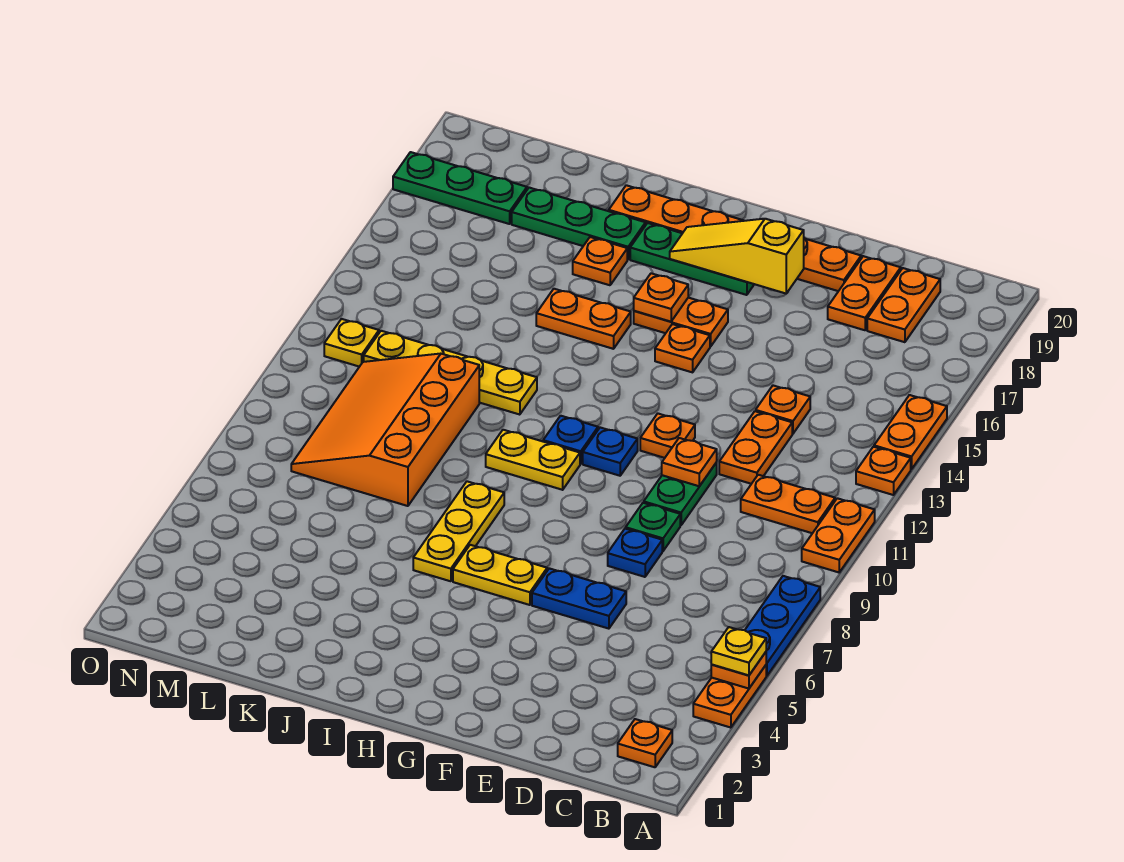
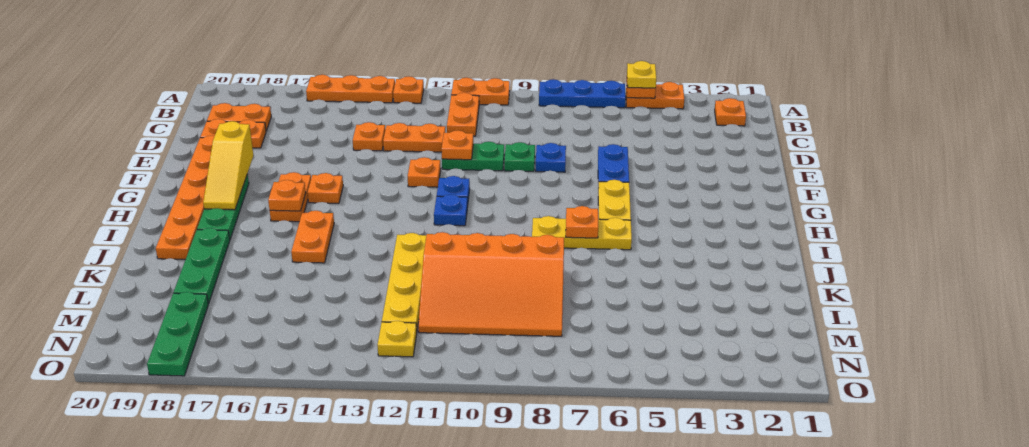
orange 1x2 plate [874,395,947,469] -> orange 1x3 plate [306,75,395,103]
yellow 1x2 plate [486,430,580,490] -> none
orange 1x1 plate [573,237,627,285] -> orange 1x1 plate moved to [566,206,598,238]

